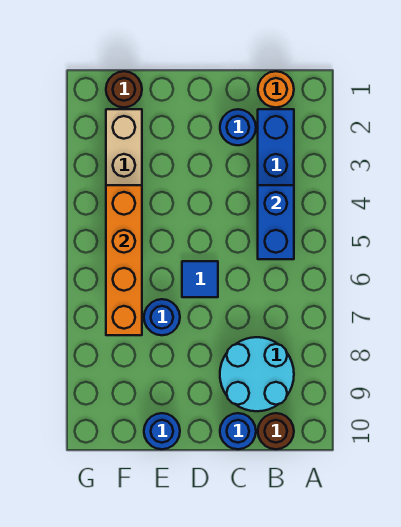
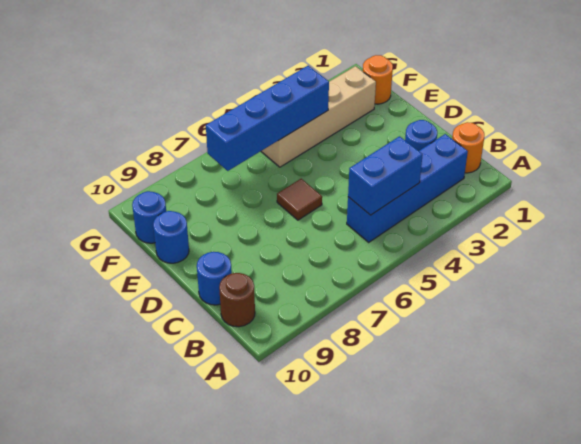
cyan 2x2 round brick [220,337,294,411] -> none
blue 1x1 tile [182,261,218,297] -> brown 1x1 tile [277,179,322,220]
blue 1x1 round brick [144,299,180,335] -> blue 1x1 round brick moved to [132,191,166,243]
brown 1x1 round brick [106,71,142,107] -> orange 1x1 round brick [363,55,393,104]
orange 1x4 brick [106,185,142,335] -> blue 1x4 brick [206,66,329,171]

